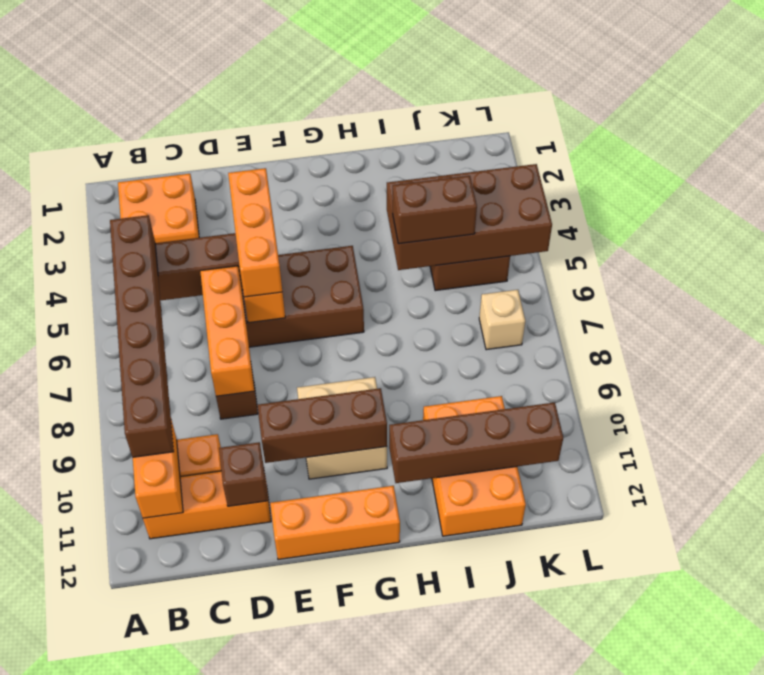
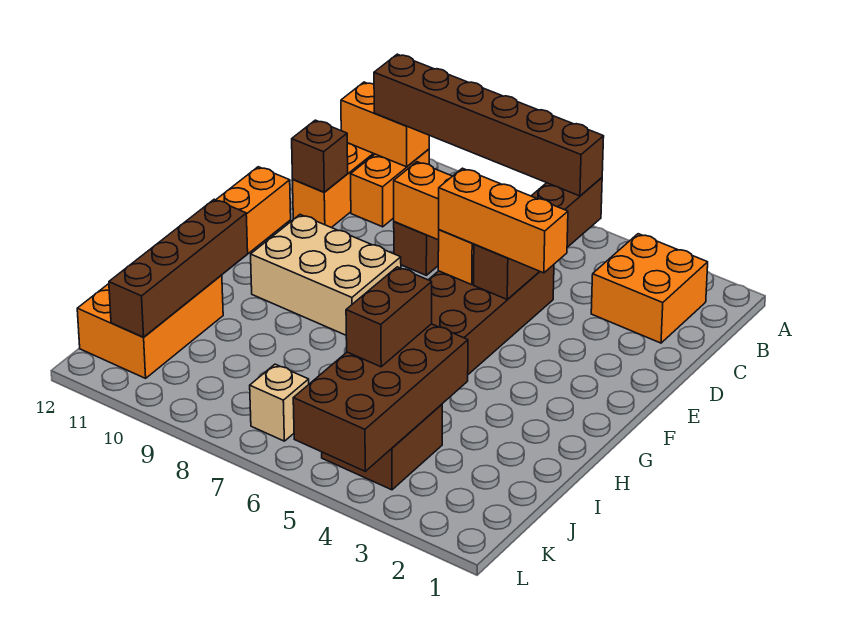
brown 1x3 brick [257,388,387,463] -> none
tan 2x2 brick [297,377,387,479] -> tan 2x3 brick [251,215,401,335]
orange 2x3 brick [423,396,526,536] -> orange 2x3 brick turned to [77,275,223,378]

